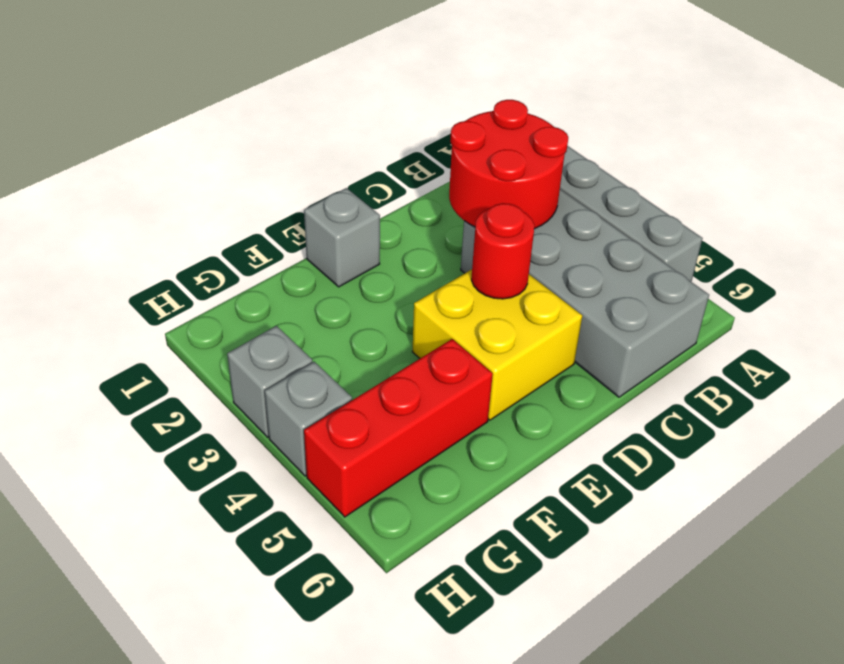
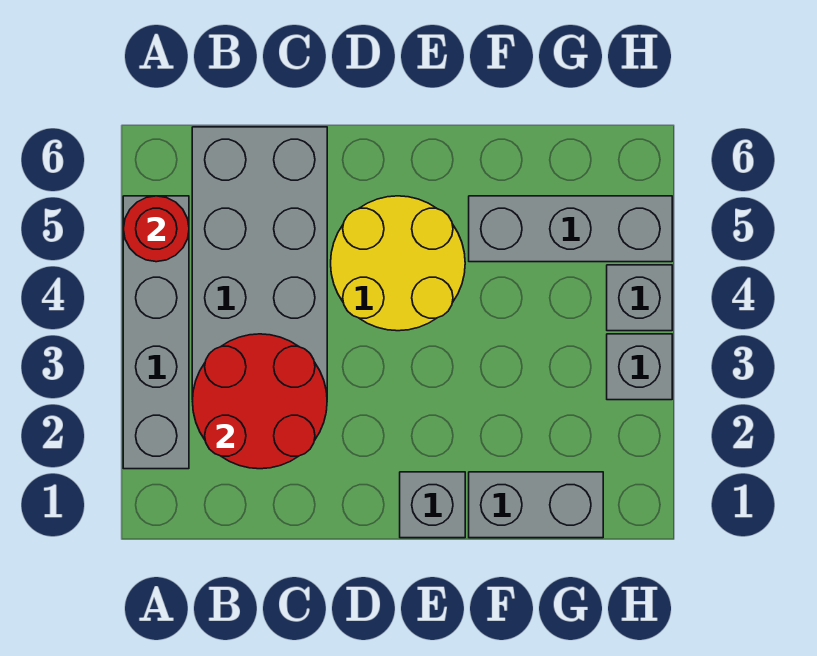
yellow 2x2 brick [412,269,582,420] -> yellow 2x2 round brick [331,196,465,331]
red 1x1 round brick [471,203,534,299] -> red 1x1 round brick moved to [123,196,189,262]
none -> grey 1x2 brick [469,472,603,538]
red 1x3 brick [304,339,493,517] -> grey 1x3 brick [469,196,672,262]

